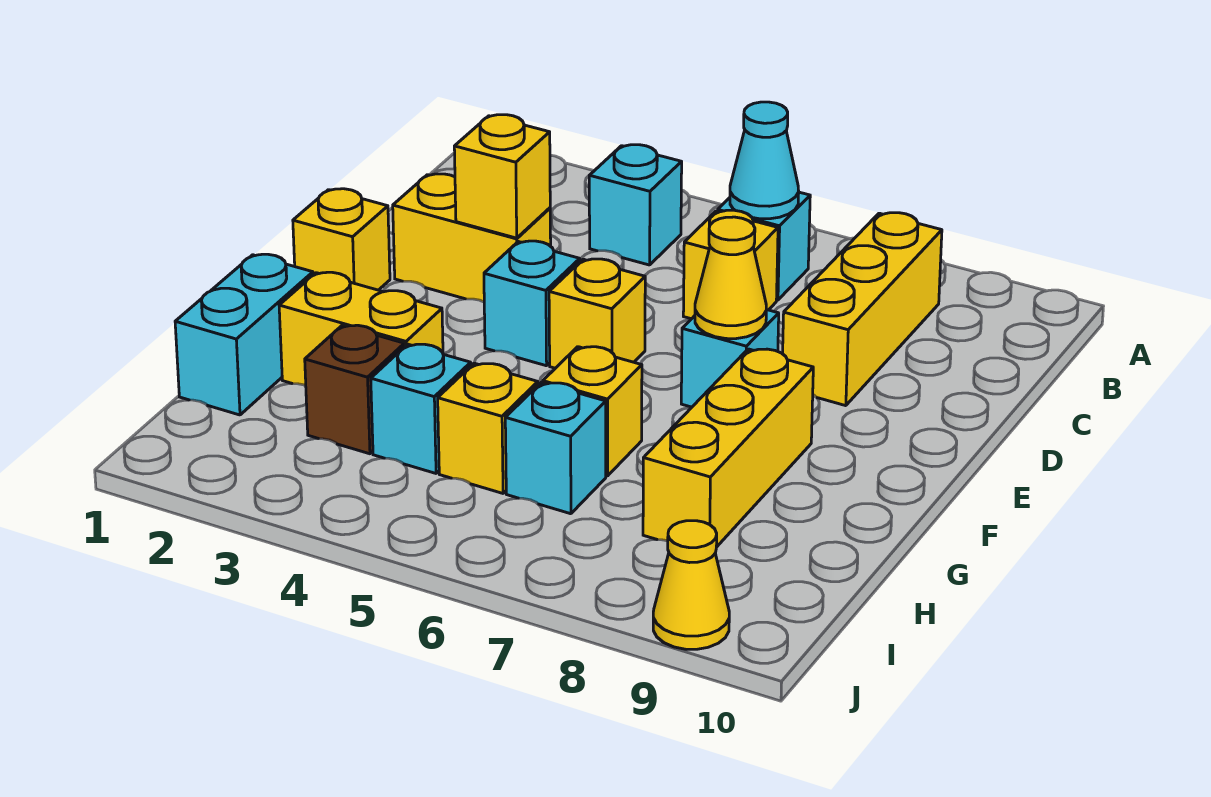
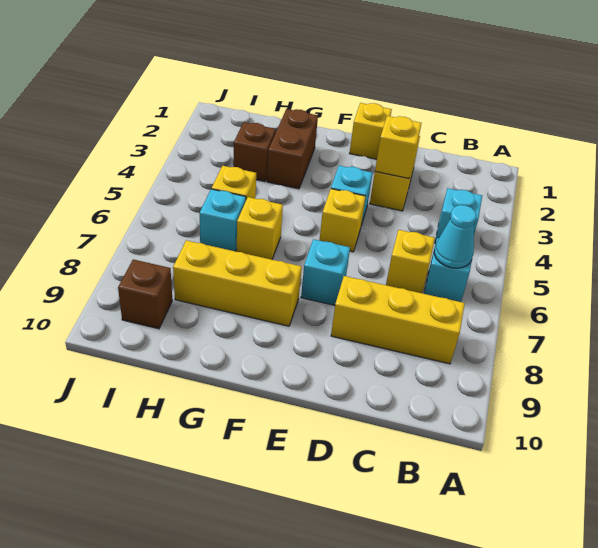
yellow 1x1 cone [695,217,766,339] -> none
cyan 1x2 brick [175,254,313,415] -> none
yellow 1x2 brick [279,272,443,386] -> brown 1x2 brick [267,109,318,189]
cyan 1x1 brick [371,344,471,473] -> none
none -> brown 1x1 brick [118,259,172,329]
yellow 1x1 cone [653,521,729,649] -> none

